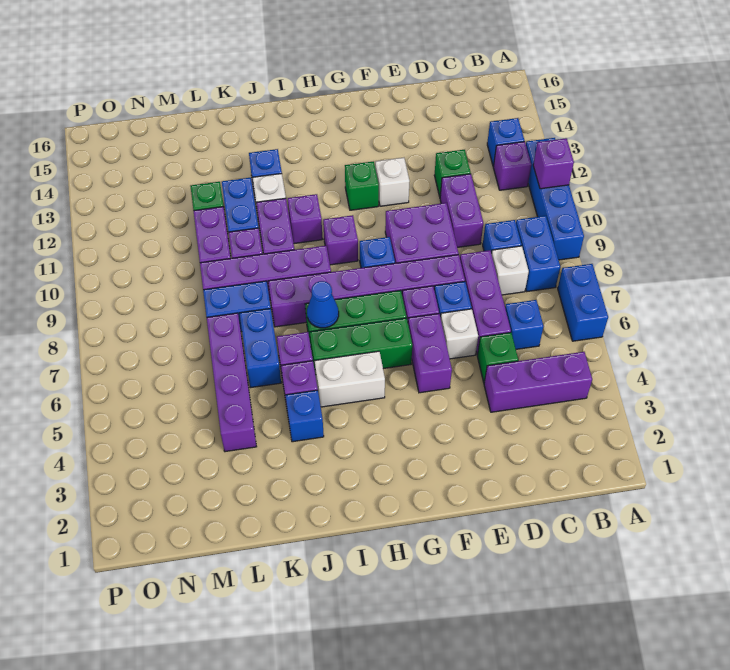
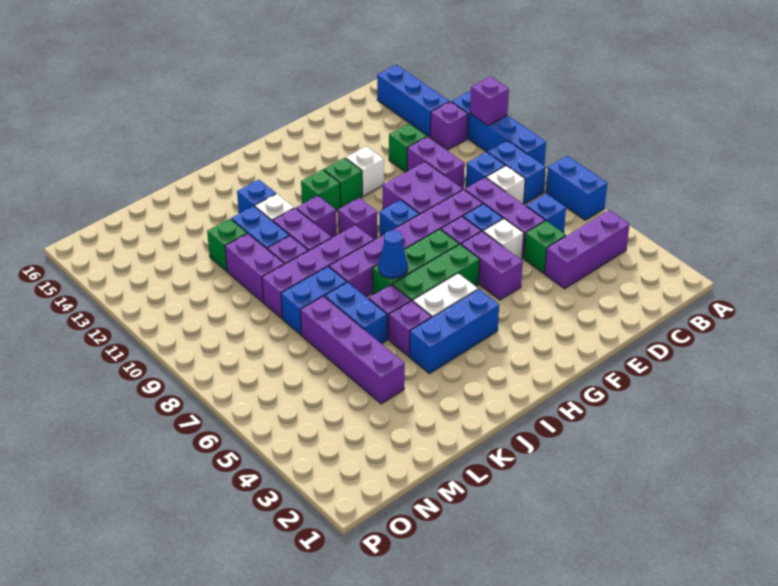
blue 1x1 brick [487,118,524,167] -> blue 1x3 brick [377,65,450,137]
none -> green 1x1 brick [301,170,340,211]
blue 1x1 brick [286,390,324,442] -> blue 1x3 brick [410,289,499,374]

